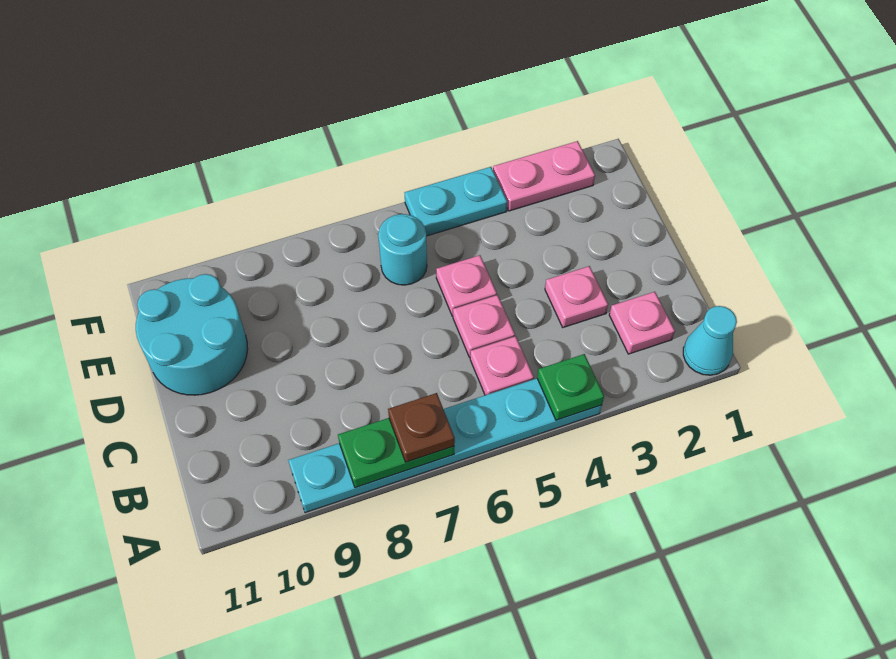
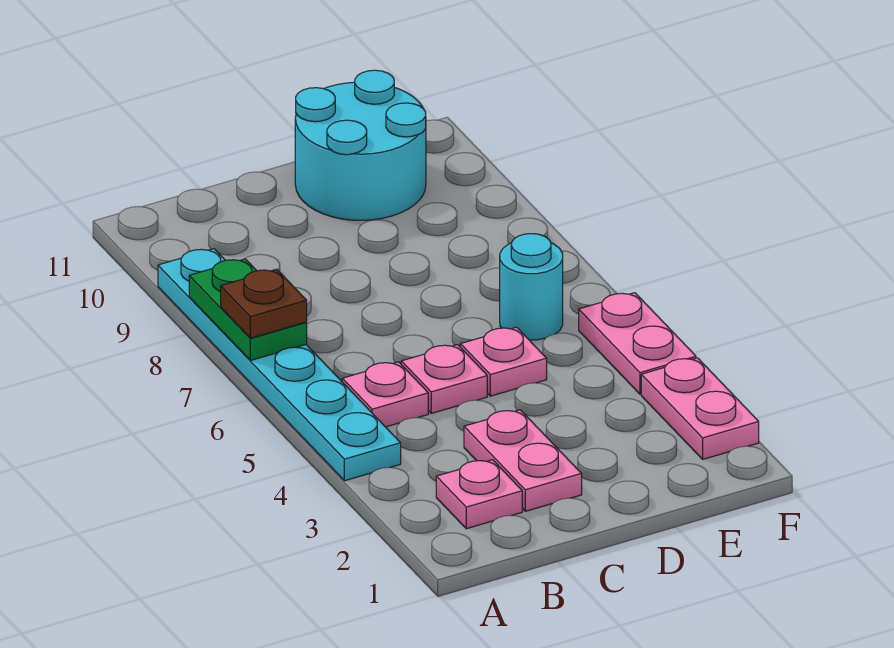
cyan 1x1 cone [683,306,737,375] -> none
green 1x1 plate [537,354,604,420] -> none
pink 1x1 plate [545,266,608,327] -> pink 1x2 plate [464,410,582,511]
cyan 1x2 plate [405,167,507,236] -> pink 1x2 plate [579,293,696,394]

